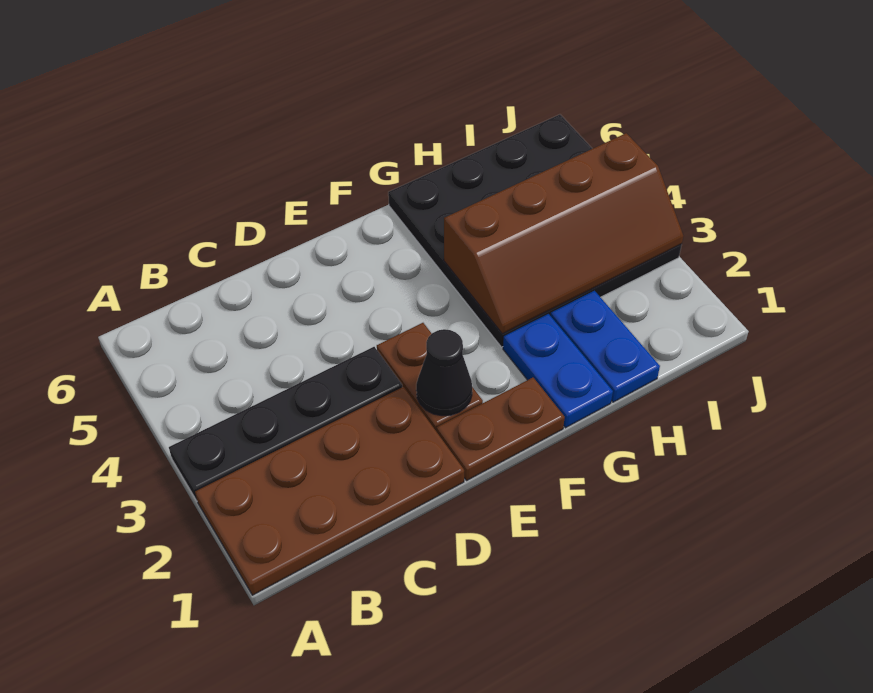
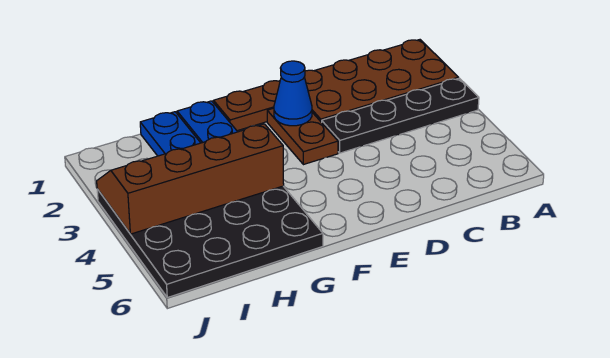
black 1x1 cone [416,329,472,416] -> blue 1x1 cone [274,61,312,126]

